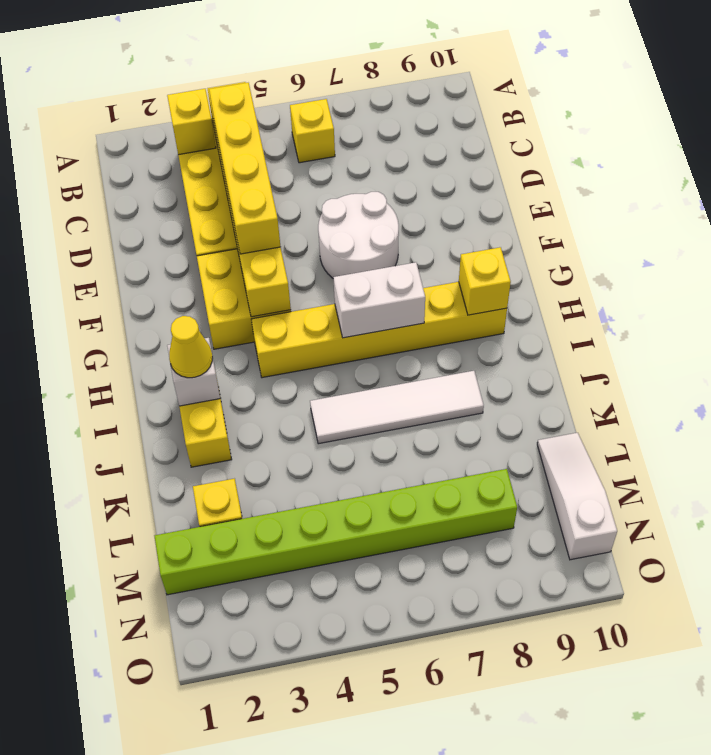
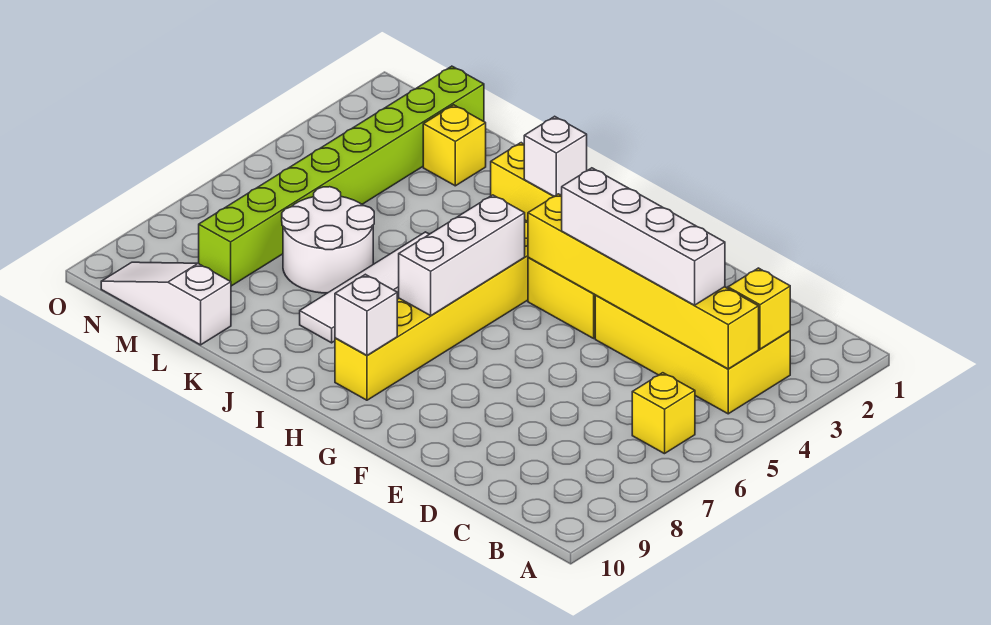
yellow 1x4 brick [209,83,280,254] -> white 1x4 brick [562,168,725,305]
white 2x2 round brick [318,192,399,278] -> white 2x2 round brick moved to [282,187,374,293]
white 1x2 brick [333,262,425,338] -> white 1x3 brick [399,195,525,316]
yellow 1x1 brick [459,247,511,315] -> white 1x1 brick [335,274,397,355]
yellow 1x1 cone [169,316,212,378] -> none
white 1x3 slope [537,433,617,560] -> white 1x3 slope turned to [101,262,231,345]

